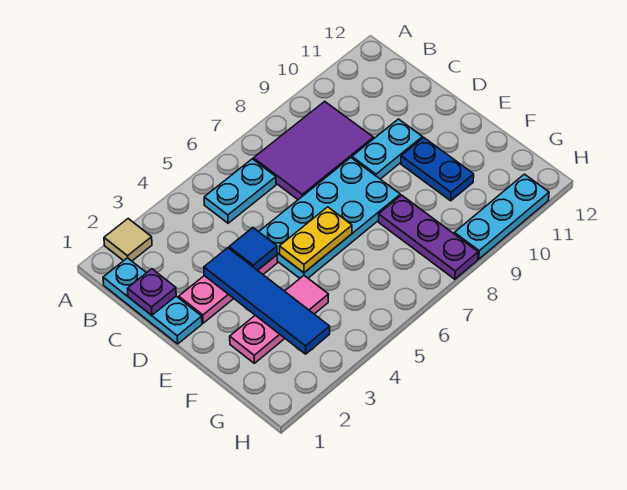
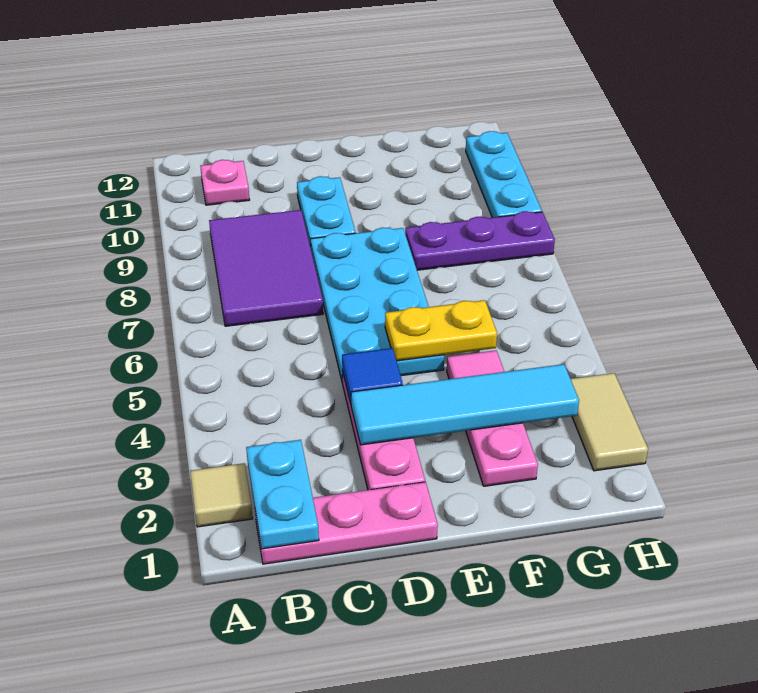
cyan 1x3 plate [103,258,202,344] -> pink 1x3 plate [255,482,438,564]
cyan 1x2 plate [204,159,276,223] -> cyan 1x2 plate moved to [246,440,319,549]
none -> pink 1x1 plate [200,160,249,205]
purple 1x1 plate [127,269,176,315] -> none
blue 1x4 tile [204,248,330,354] -> cyan 1x4 tile [351,364,579,445]
yellow 1x2 plate [280,207,352,273] -> yellow 1x2 plate turned to [385,300,497,361]
blue 1x2 plate [401,138,474,201] -> none
none -> tan 1x2 tile [571,373,648,471]

